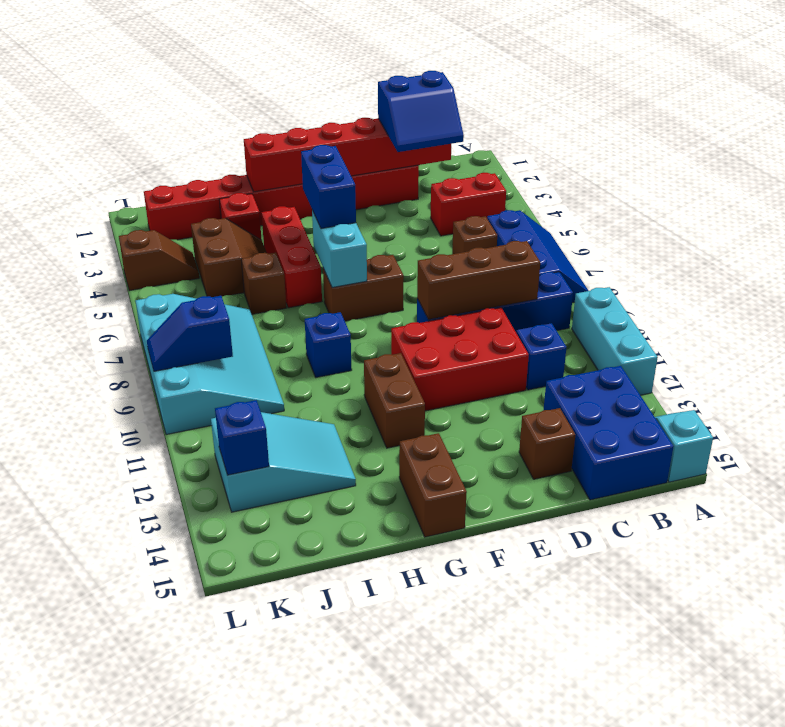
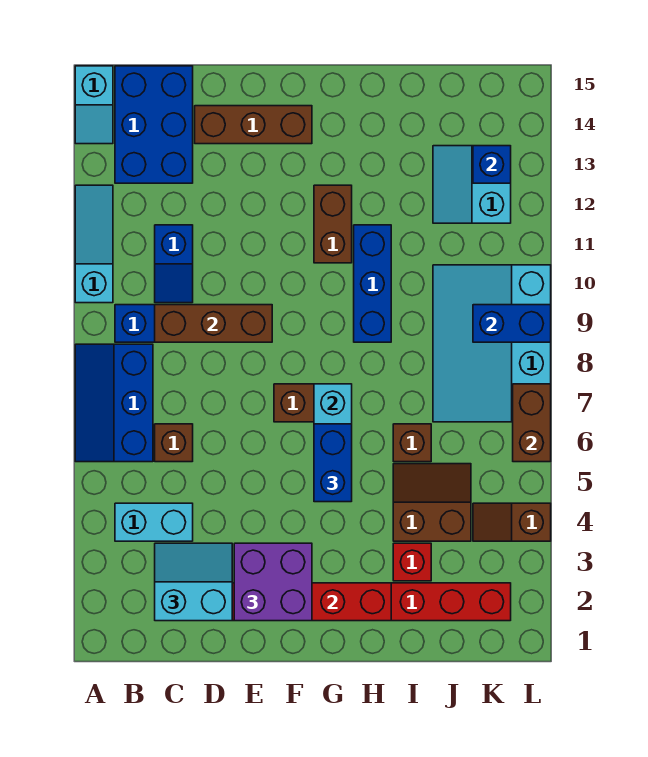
cyan 1x3 brick [572,287,658,395] -> cyan 1x3 slope [75,185,113,303]
red 1x2 brick [431,173,506,236] -> cyan 1x2 brick [115,503,193,541]
blue 2x2 slope [378,71,464,152] -> cyan 2x2 slope [155,543,232,621]
red 2x3 brick [391,308,529,411] -> none
brown 1x1 brick [519,408,575,479] -> brown 1x3 brick [195,106,312,144]
none -> purple 2x2 brick [234,543,312,621]
brown 1x2 brick [399,433,467,537] -> brown 1x2 brick moved to [513,384,551,462]
red 1x3 brick [262,206,322,308] -> none
blue 1x1 brick [305,312,352,377] -> blue 1x3 brick [354,225,391,342]
brown 2x2 slope [191,218,267,297] -> brown 2x2 slope turned to [393,464,471,541]
cyan 2x3 slope [211,412,356,512] -> cyan 2x2 slope [433,146,511,223]
blue 1x2 slope [147,296,233,371] -> blue 1x2 brick [473,305,551,342]

